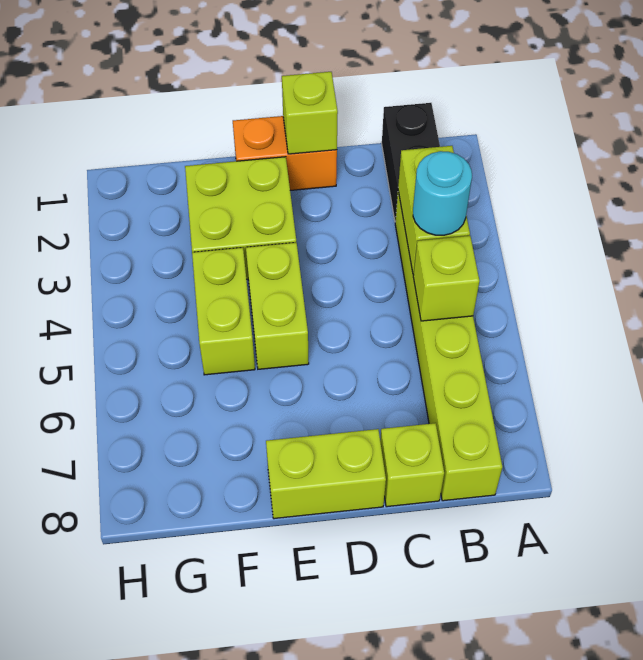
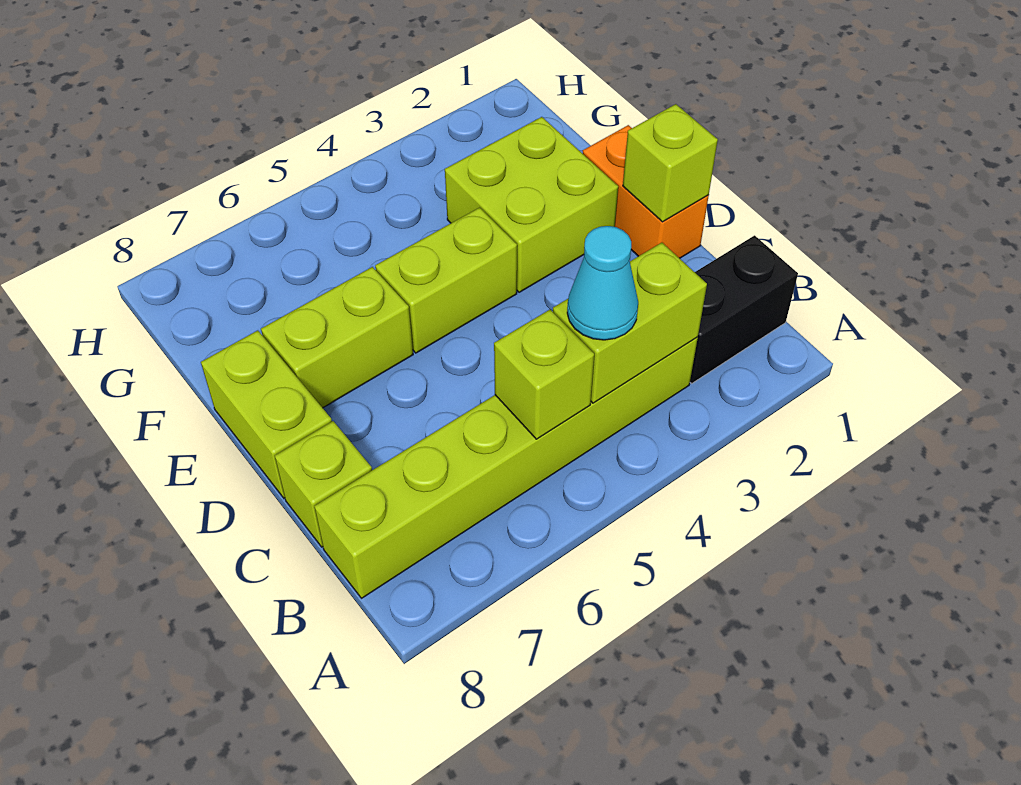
cyan 1x1 round brick [413,151,472,235] -> cyan 1x1 cone [567,226,638,340]
lime 1x2 brick [192,248,255,375] -> lime 1x2 brick moved to [261,267,413,408]

